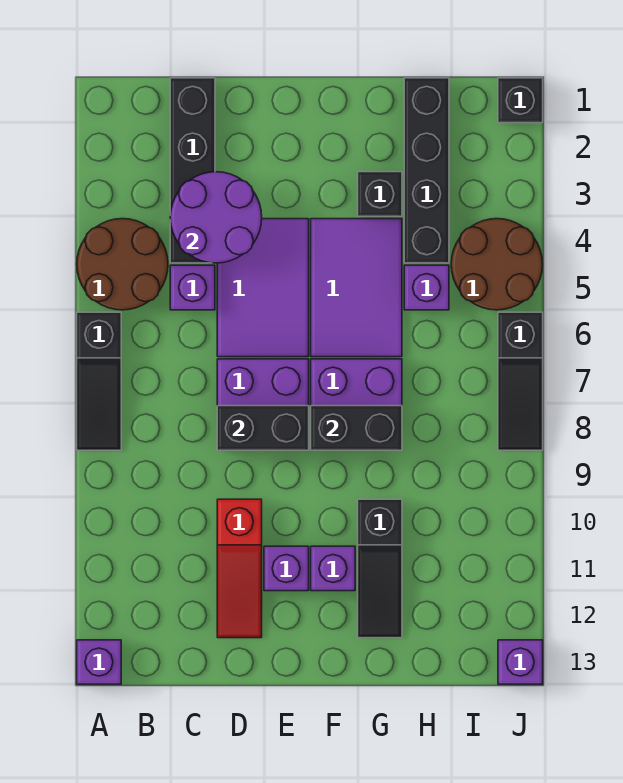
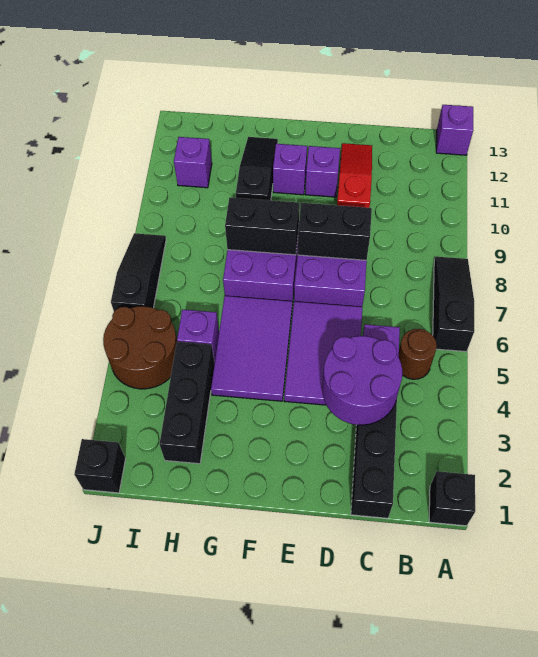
brown 2x2 round brick [77,219,168,310] -> brown 1x1 round brick [399,329,437,379]
black 1x1 brick [358,172,402,216] -> black 1x1 brick moved to [429,471,475,526]
black 1x4 brick [404,78,449,263] -> black 1x3 brick [160,342,215,464]
purple 1x1 brick [498,640,543,684] -> purple 1x1 brick moved to [174,137,212,188]

